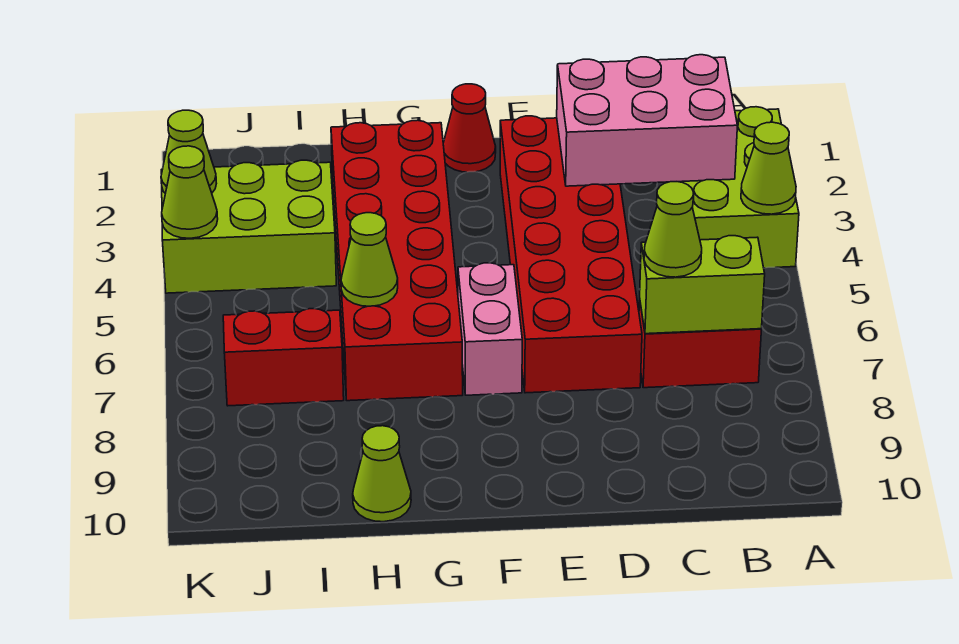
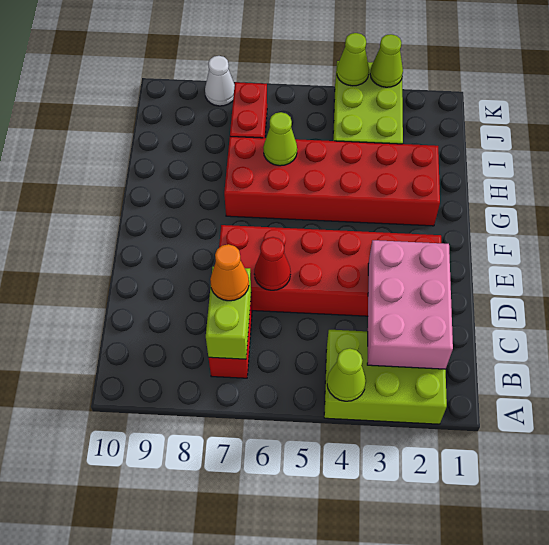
lime 1x1 cone [644,182,702,277] -> orange 1x1 cone [210,244,249,301]
red 1x1 cone [443,84,496,172] -> red 1x1 cone moved to [254,237,291,290]
pink 1x2 brick [458,263,522,395] -> none
lime 1x1 cone [353,426,411,522] -> none
none -> white 1x1 cone [205,56,235,106]

